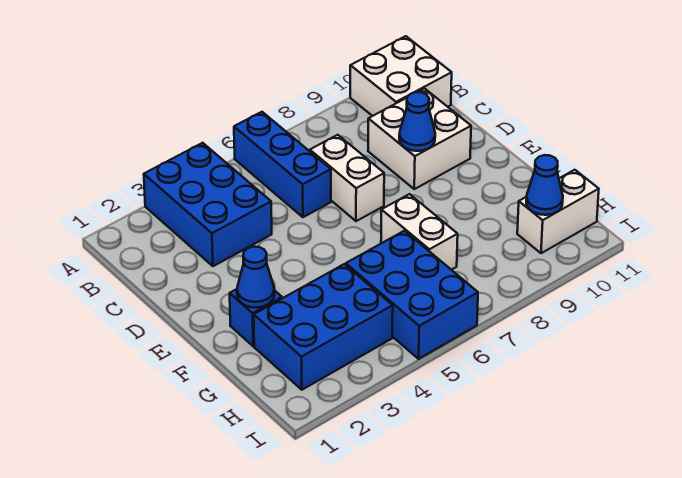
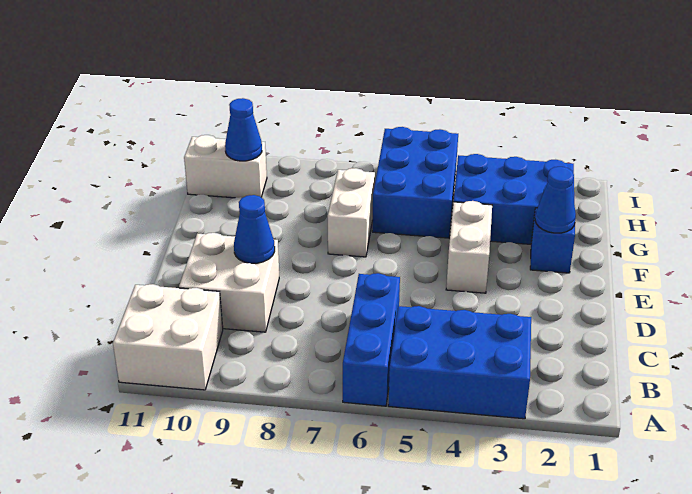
blue 2x3 brick [144,143,272,266] -> blue 2x3 brick turned to [388,306,531,419]
white 1x2 brick [310,135,384,221] -> white 1x2 brick moved to [446,201,492,293]

